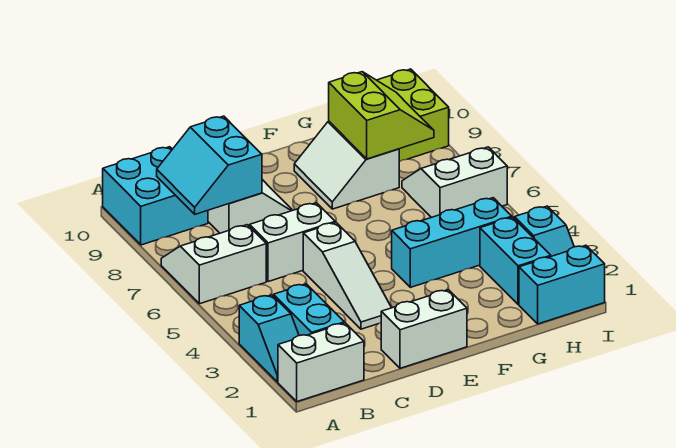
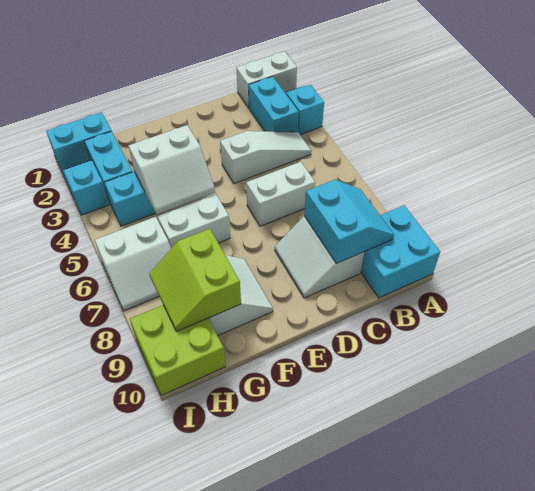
white 2x2 slope [161,225,266,304] -> white 2x2 slope moved to [129,125,215,214]
white 1x2 brick [381,290,467,368] -> white 1x2 brick moved to [157,194,230,248]
white 1x3 slope [303,222,391,329] -> white 1x3 slope turned to [220,131,311,184]

